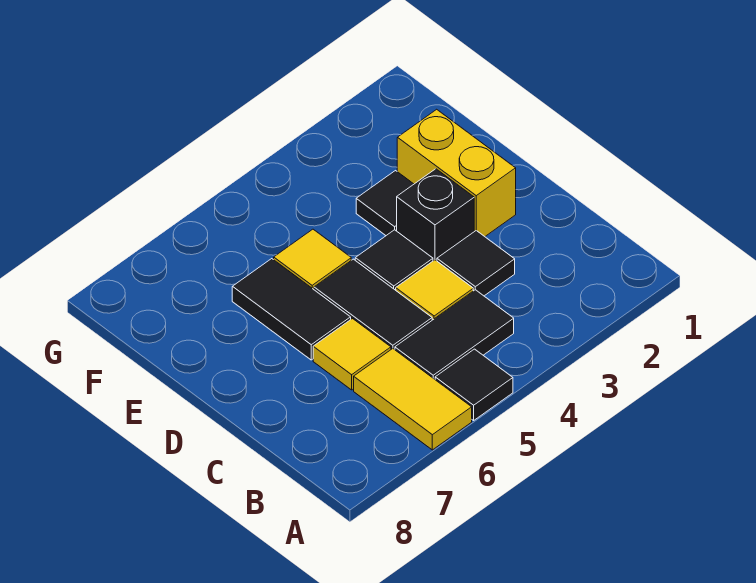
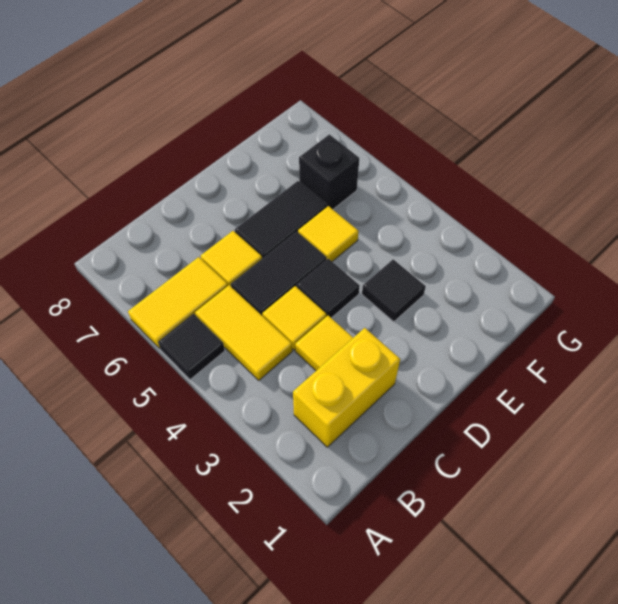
black 1x2 tile [395,290,514,379] -> yellow 1x2 tile [195,285,292,380]
black 1x1 tile [437,231,515,296] -> yellow 1x1 tile [295,316,353,371]
yellow 1x2 brick [397,109,516,236] -> yellow 1x2 brick moved to [293,328,400,447]
black 1x1 brick [397,169,474,261] -> black 1x1 brick moved to [299,134,359,209]

